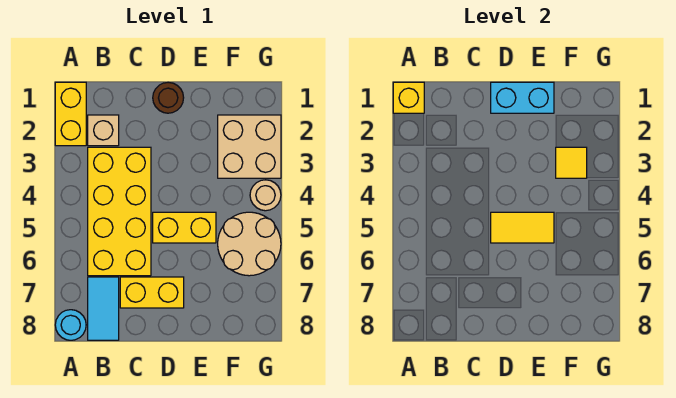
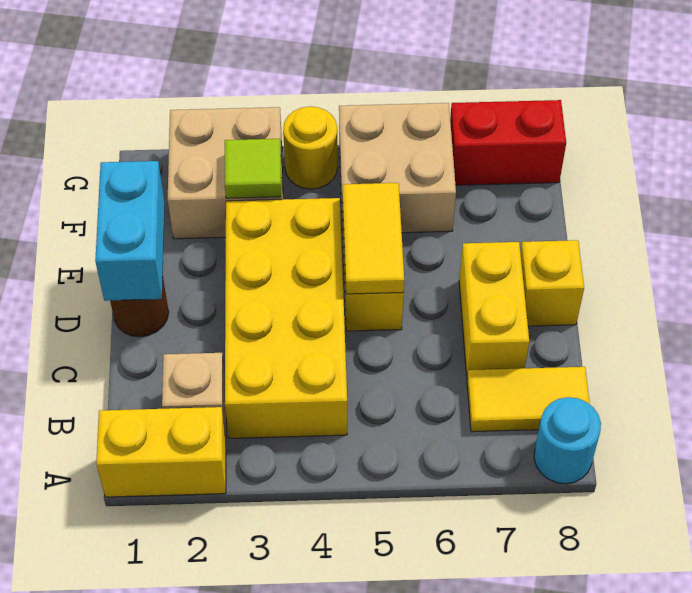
yellow 1x1 brick [393,82,424,113] -> yellow 1x1 brick moved to [520,240,584,326]
yellow 2x4 brick [88,147,151,276] -> yellow 2x4 brick turned to [225,198,347,438]
cyan 1x2 tile [88,277,119,340] -> yellow 1x2 tile [467,367,590,432]
yellow 1x1 tile [556,147,587,178] -> lime 1x1 tile [225,139,281,198]
tan 2x2 round brick [218,212,281,276] -> tan 2x2 brick [339,103,456,233]
tan 1x1 round brick [250,180,281,211] -> yellow 1x1 round brick [283,106,337,189]
none -> red 1x2 brick [450,100,566,185]

